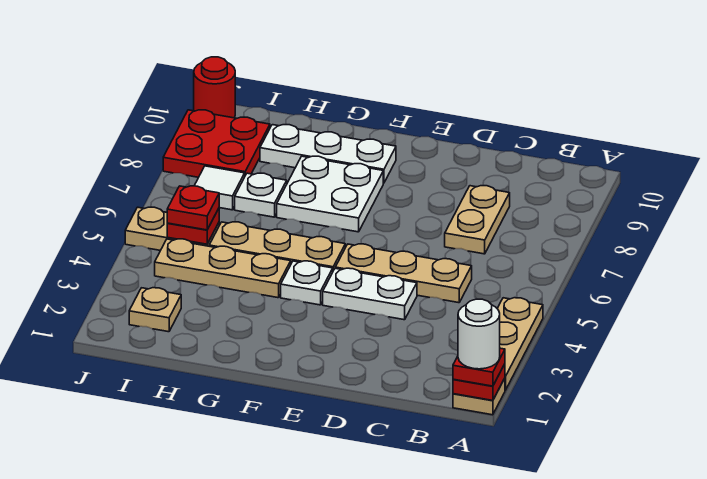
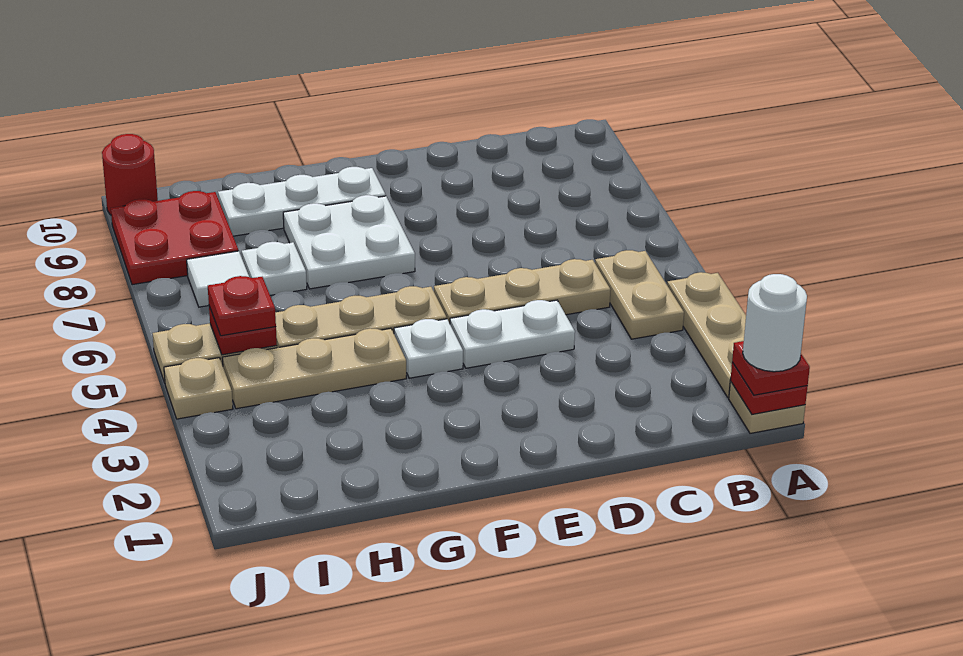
tan 1x2 plate [445,186,510,254] -> tan 1x2 plate moved to [595,250,684,339]
tan 1x1 plate [129,288,181,332] -> tan 1x1 plate moved to [164,358,233,419]

